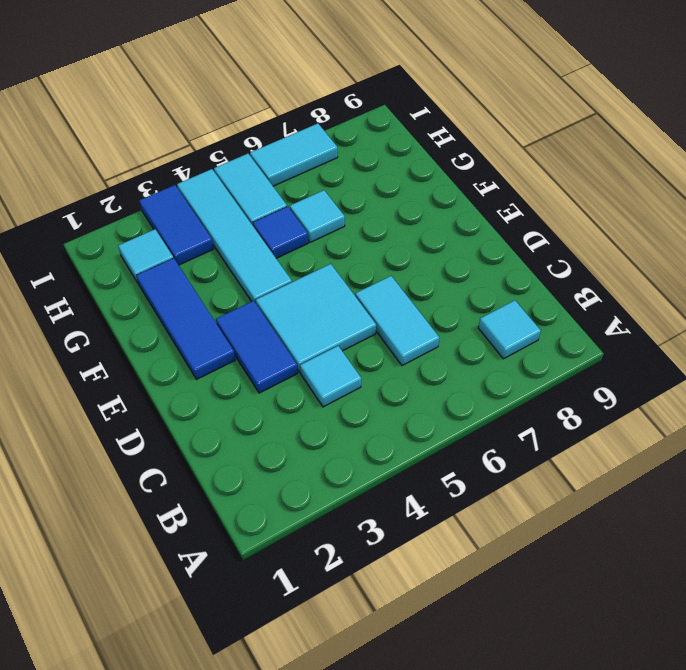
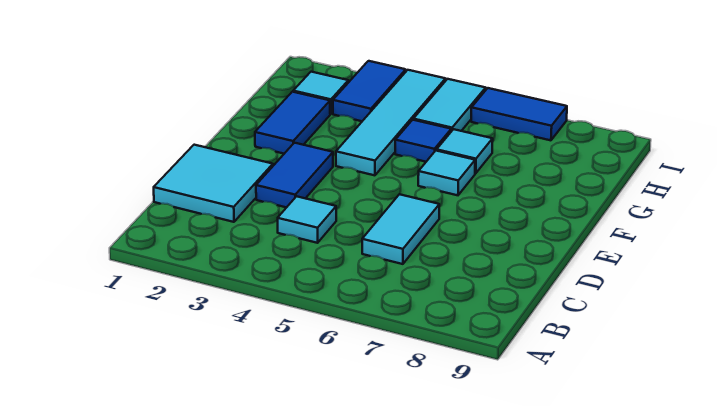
cyan 1x1 tile [478,300,541,359] -> cyan 1x1 tile moved to [418,151,475,195]
cyan 2x2 tile [256,264,376,372] -> cyan 2x2 tile moved to [154,145,273,222]
blue 1x3 tile [136,258,235,379] -> blue 1x2 tile [255,92,330,154]
cyan 1x2 tile [250,123,338,186] -> blue 1x2 tile [471,88,567,140]

